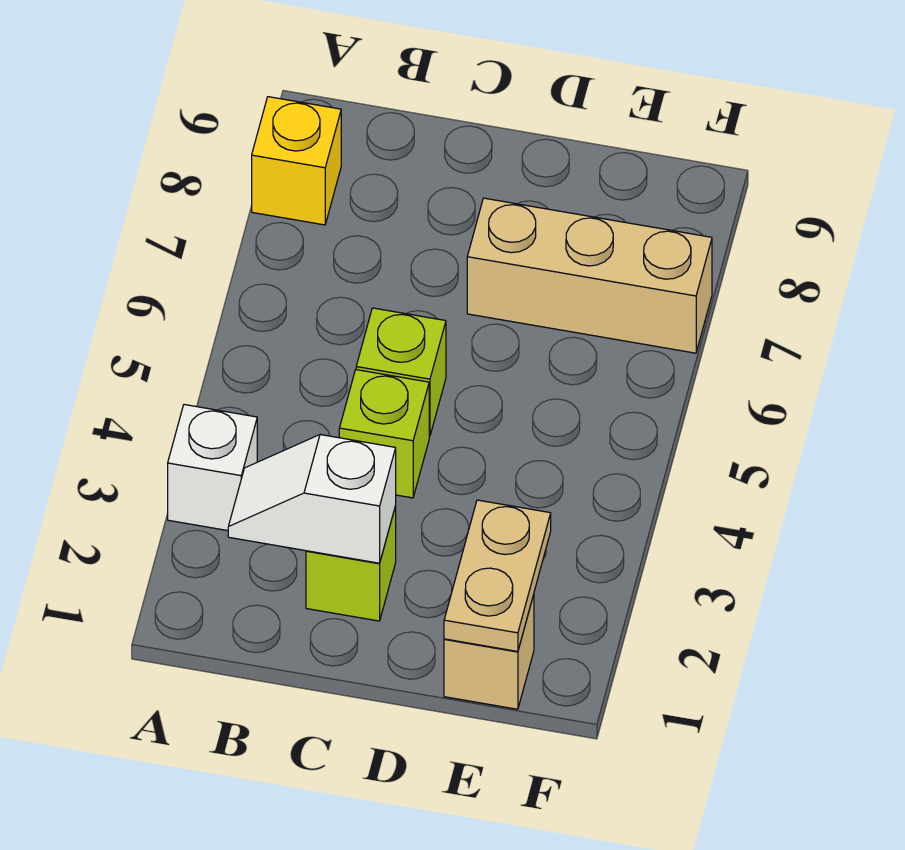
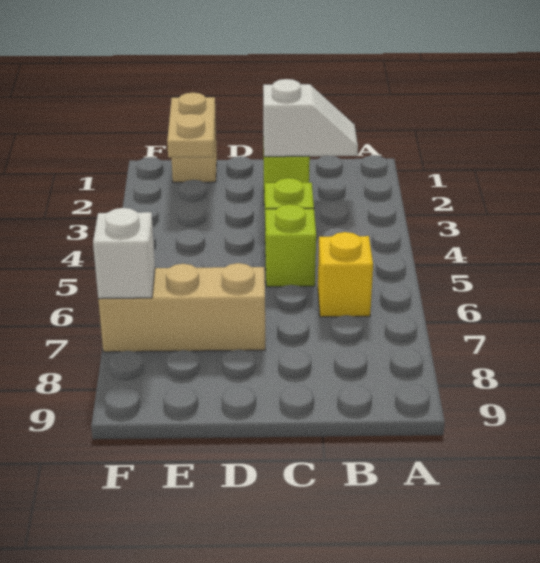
white 1x1 brick [168,405,257,531] -> white 1x1 brick moved to [93,208,155,299]
yellow 1x1 brick [252,97,341,225] -> yellow 1x1 brick moved to [318,232,373,317]

